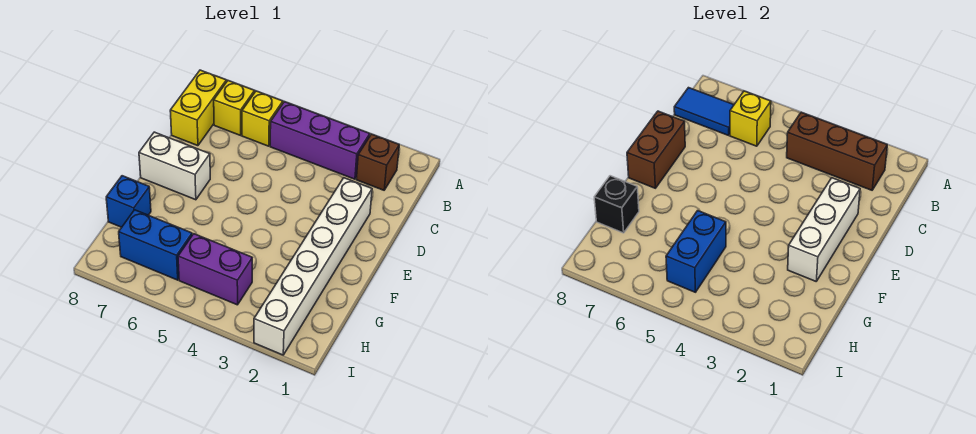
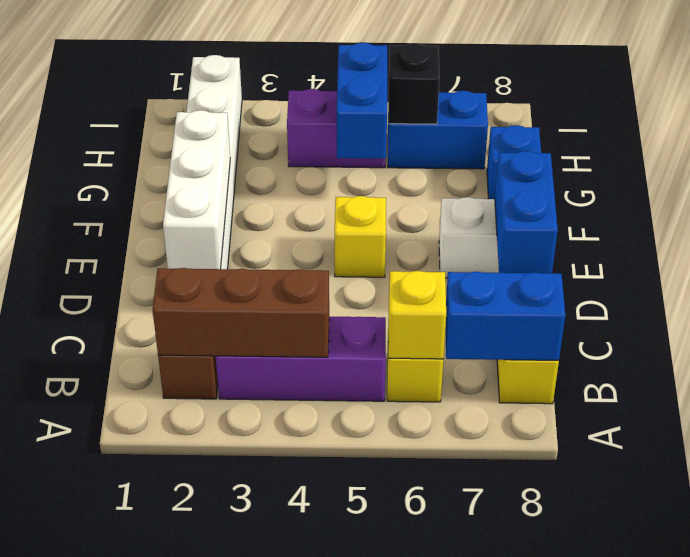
yellow 1x1 brick [214,81,255,135] -> yellow 1x1 brick moved to [335,196,386,277]
blue 1x2 tile [674,88,734,135] -> blue 1x2 brick [445,272,565,360]
brown 1x2 brick [627,111,685,188] -> blue 1x2 brick [495,151,558,273]
black 1x1 brick [594,176,639,233] -> black 1x1 brick moved to [389,43,440,124]

